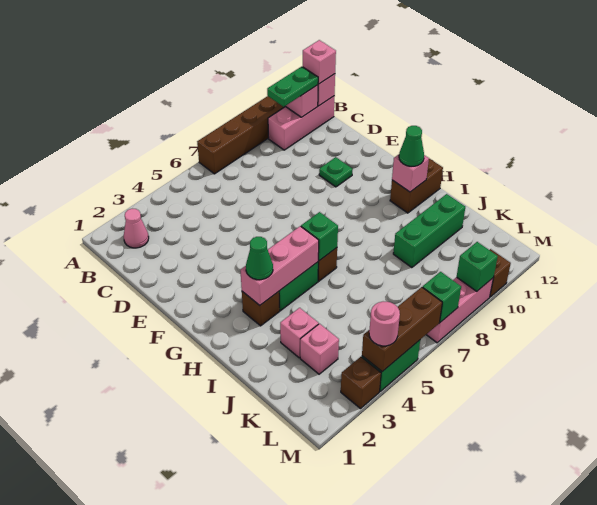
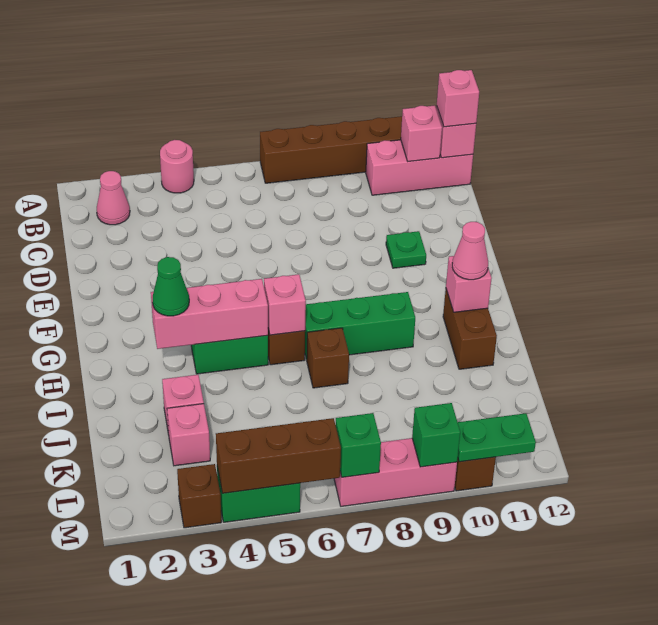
green 1x2 plate [267,67,318,107] -> green 1x2 plate moved to [458,413,536,462]
brown 1x1 brick [242,292,280,326] -> brown 1x1 brick moved to [307,328,349,388]
green 1x1 brick [301,212,338,261] -> pink 1x1 brick [264,274,306,335]
brown 1x2 brick [390,159,443,213] -> brown 1x2 brick turned to [443,289,497,369]
green 1x1 cone [399,126,424,166] -> pink 1x1 cone [452,222,488,280]
green 1x3 brick [393,194,465,268] -> green 1x3 brick moved to [305,292,415,360]
pink 1x1 round brick [369,302,400,346] -> pink 1x1 round brick moved to [160,140,194,193]

